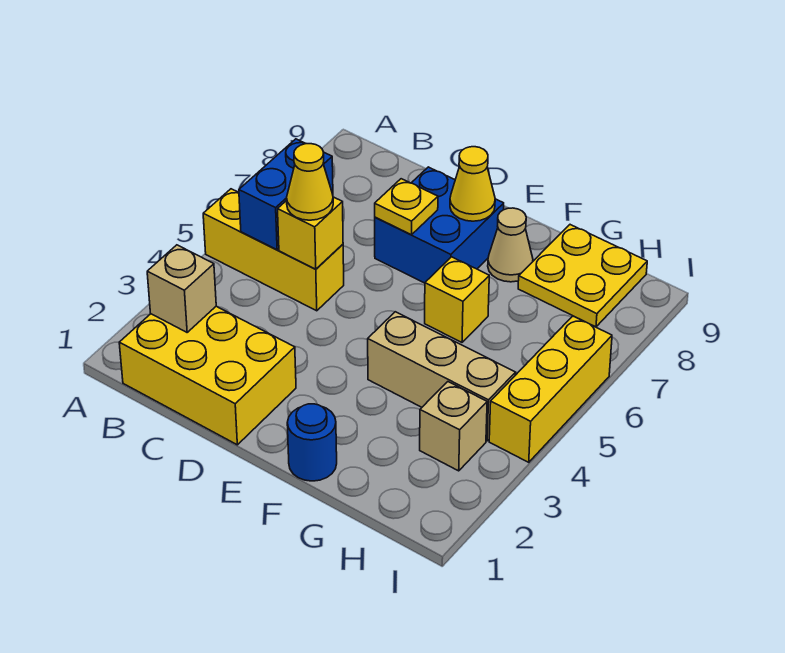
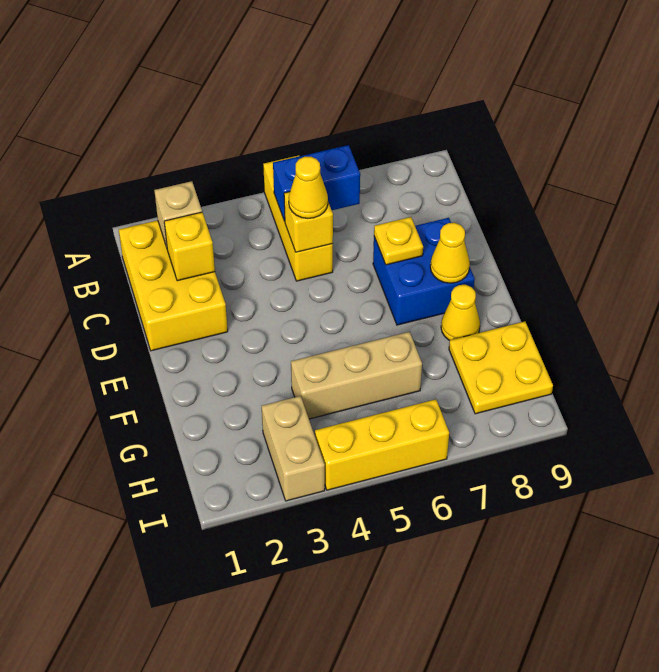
blue 1x1 round brick [287,404,337,481] -> none
tan 1x3 brick [368,312,516,441] -> tan 1x3 brick turned to [291,332,422,419]
yellow 1x1 brick [425,257,489,342] -> yellow 1x1 brick moved to [164,212,215,281]
tan 1x1 cone [488,208,533,282] -> yellow 1x1 cone [441,285,480,341]
tan 1x1 brick [420,382,487,471] -> tan 1x2 brick [262,396,325,501]

